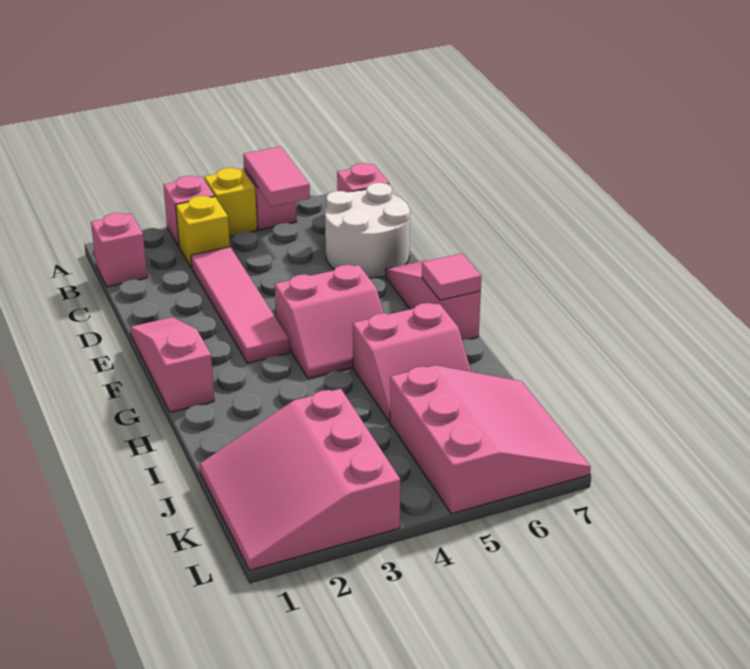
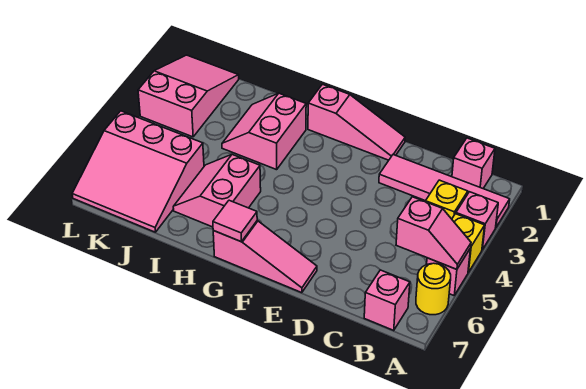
pink 1x2 tile [243,146,310,207] -> pink 1x2 slope [396,197,471,269]
none -> yellow 1x1 round brick [416,263,451,315]
pink 1x4 tile [191,247,289,363] -> pink 1x4 tile moved to [379,155,510,227]
white 2x2 round brick [325,183,410,278] -> none
pink 2x2 slope [275,265,383,379] -> pink 2x2 slope moved to [222,93,306,170]
pink 3x3 slope [199,389,400,570] -> pink 2x3 slope [138,55,239,137]

